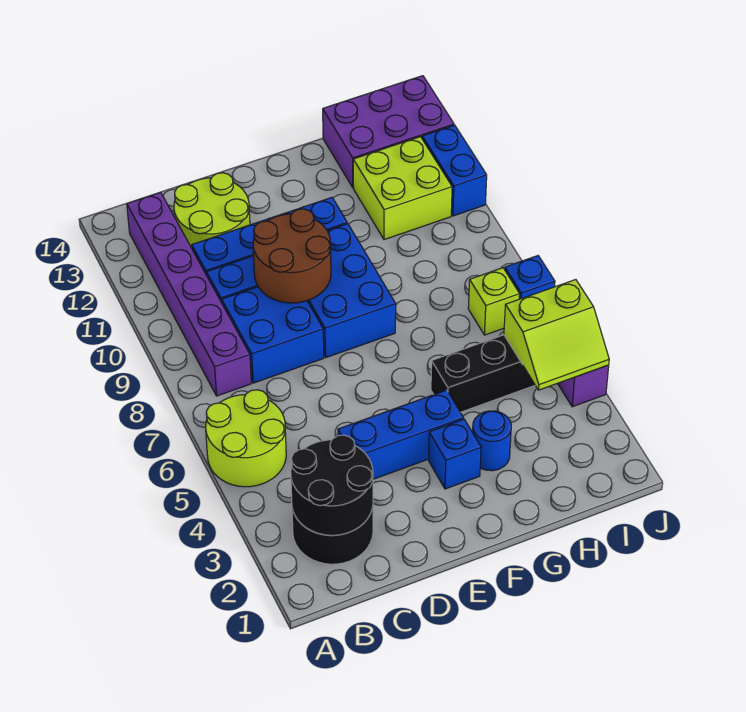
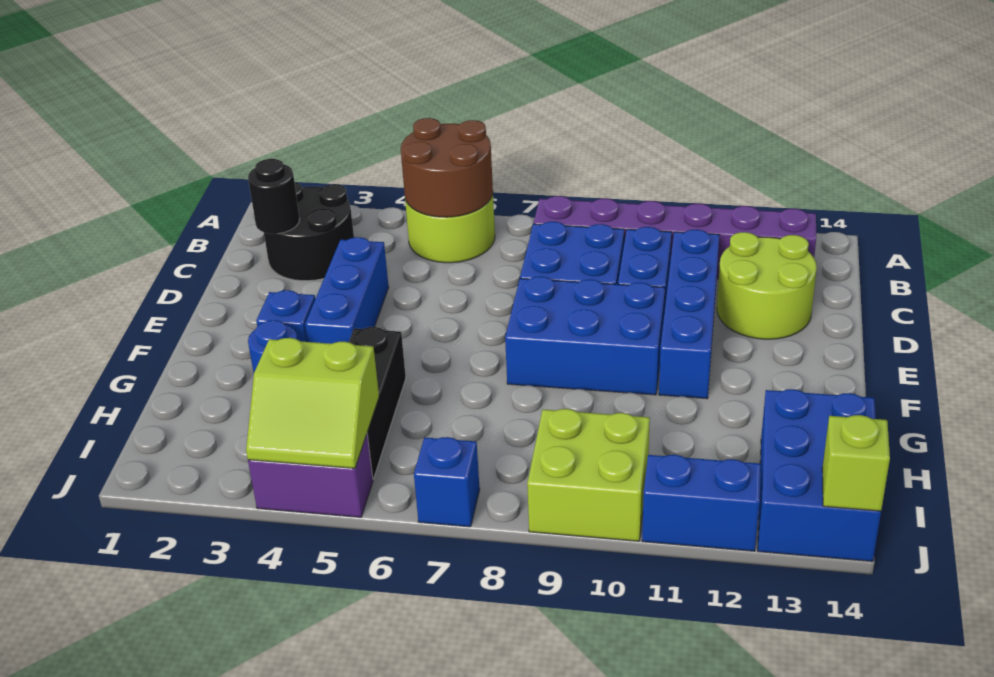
black 2x2 round brick [291,435,373,535] -> black 1x1 round brick [248,159,300,234]
brown 2x2 round brick [253,209,331,303] -> brown 2x2 round brick moved to [401,118,493,217]
lime 2x2 brick [353,137,452,240] -> lime 2x2 brick moved to [527,409,650,541]
purple 2x3 brick [323,76,454,188] -> blue 2x3 brick [758,389,881,561]
lime 2x2 slope [504,280,609,390] -> lime 2x2 slope turned to [246,338,379,468]
lime 1x1 brick [468,268,520,335] -> lime 1x1 brick moved to [822,415,890,511]

